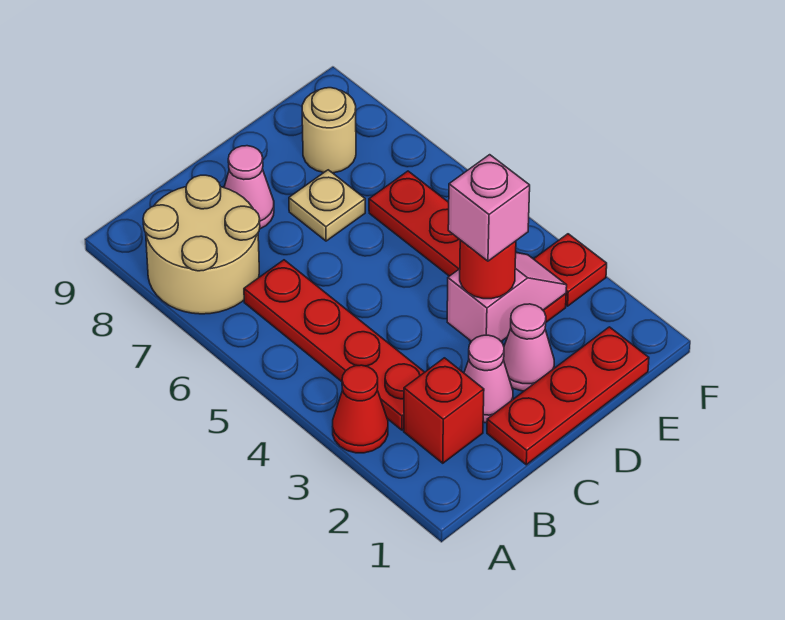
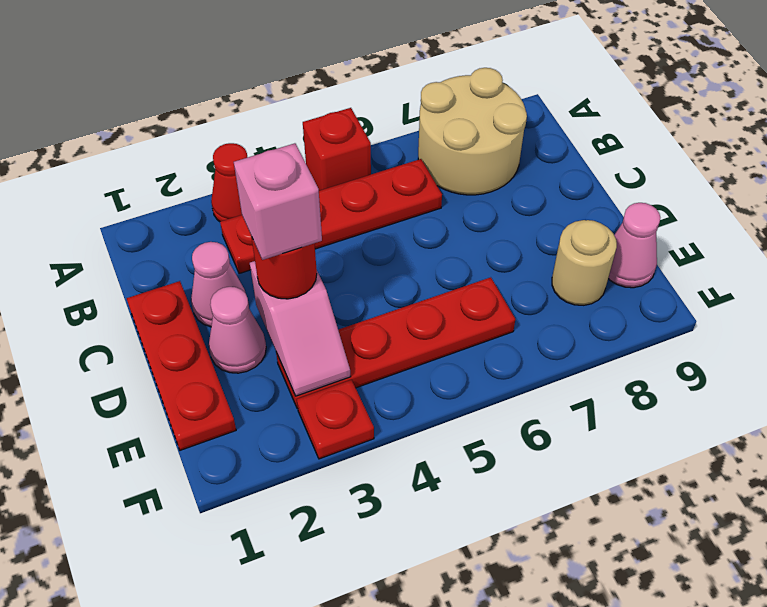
red 1x1 brick [404,358,484,463] -> red 1x1 brick moved to [303,108,371,191]
pink 1x1 cone [224,146,274,229] -> pink 1x1 cone moved to [608,203,660,288]
tan 1x1 plate [289,170,365,241] -> none

